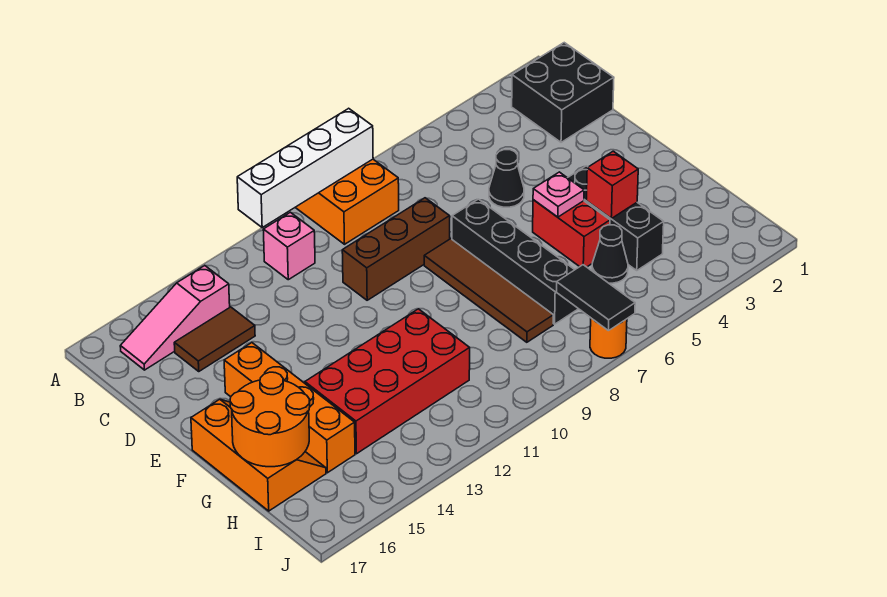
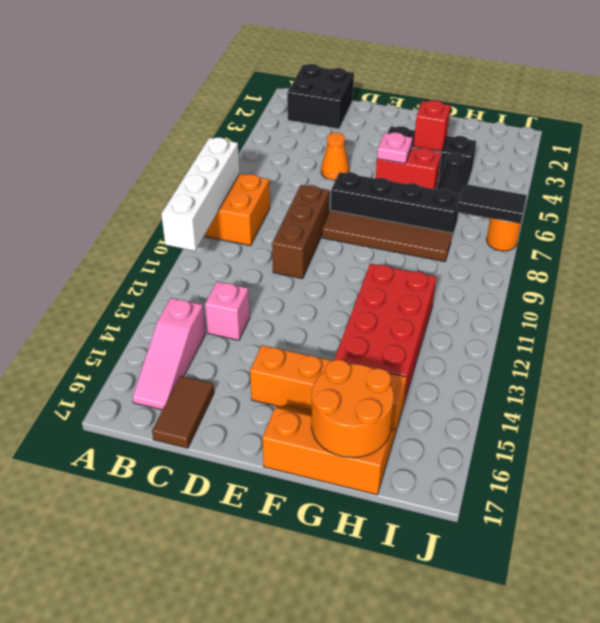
pink 1x1 brick [263,212,315,280] -> pink 1x1 brick moved to [205,282,250,340]
brown 1x2 tile [174,307,255,371] -> brown 1x2 tile moved to [152,376,214,448]
black 1x1 cone [489,150,524,207] -> orange 1x1 cone [321,133,349,180]

